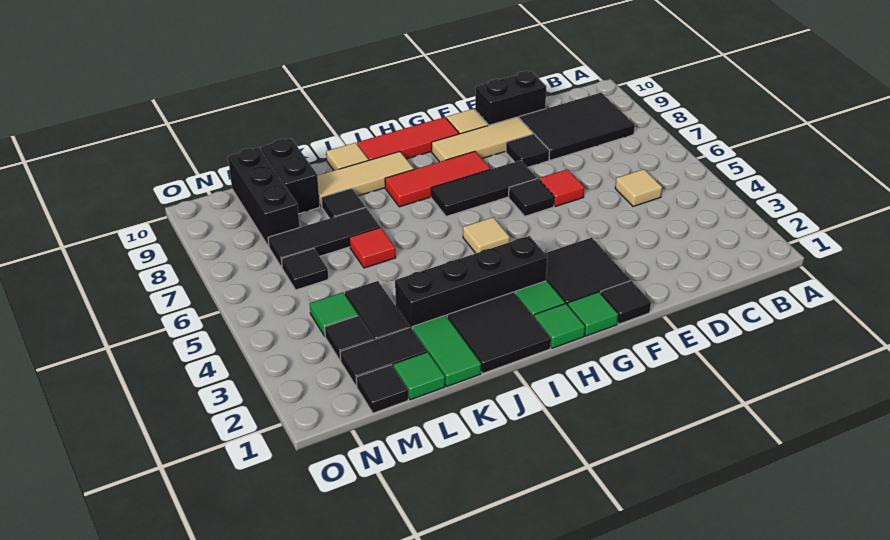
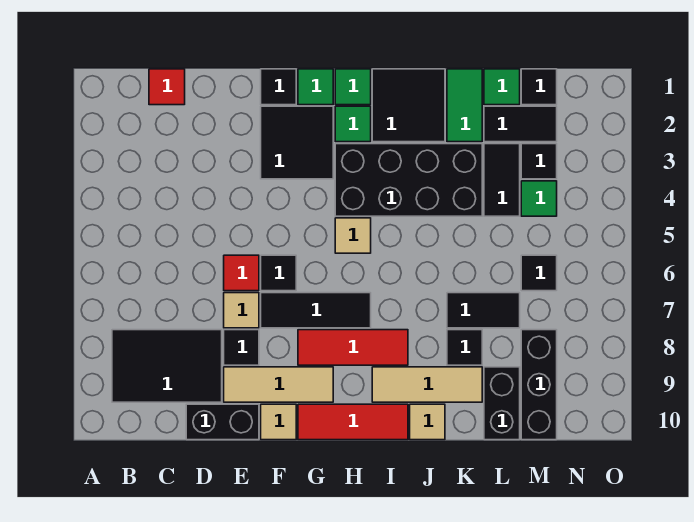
tan 1x1 tile [615,169,662,206] -> tan 1x1 tile moved to [224,293,259,328]
black 1x4 brick [395,236,547,328] -> black 2x4 brick [335,144,482,216]
red 1x1 tile [349,227,396,268] -> red 1x1 tile moved to [149,69,185,105]
black 1x3 tile [268,207,380,268] -> black 1x2 tile [447,293,520,328]

